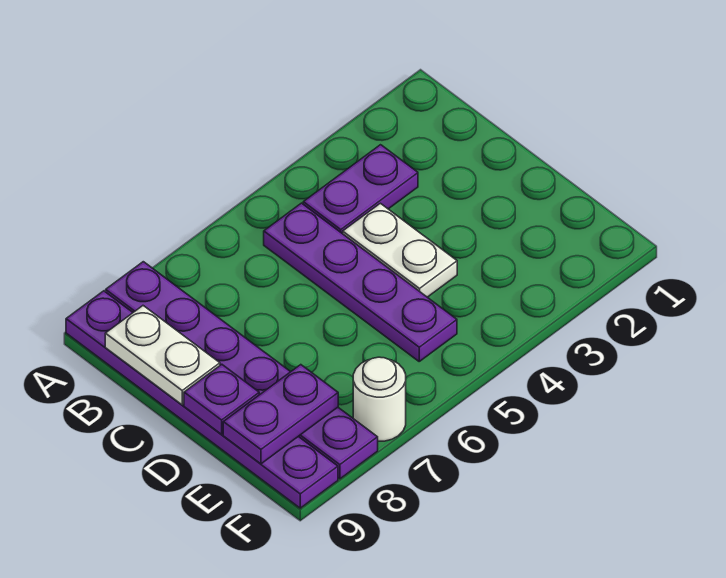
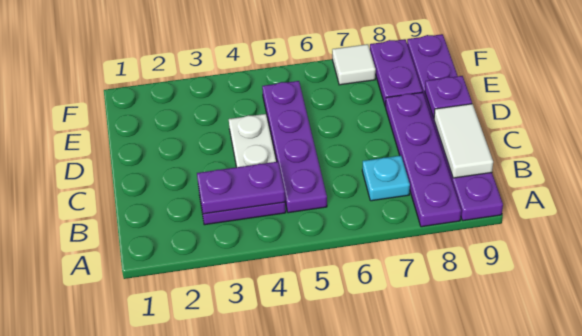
none -> cyan 1x1 plate [362,156,410,201]
white 1x2 plate [105,306,220,405] -> white 1x2 tile [434,104,493,178]
purple 1x2 plate [223,365,338,464] -> purple 1x2 plate moved to [197,161,285,214]
white 1x1 round brick [353,357,406,441] -> white 1x1 tile [332,44,376,85]

